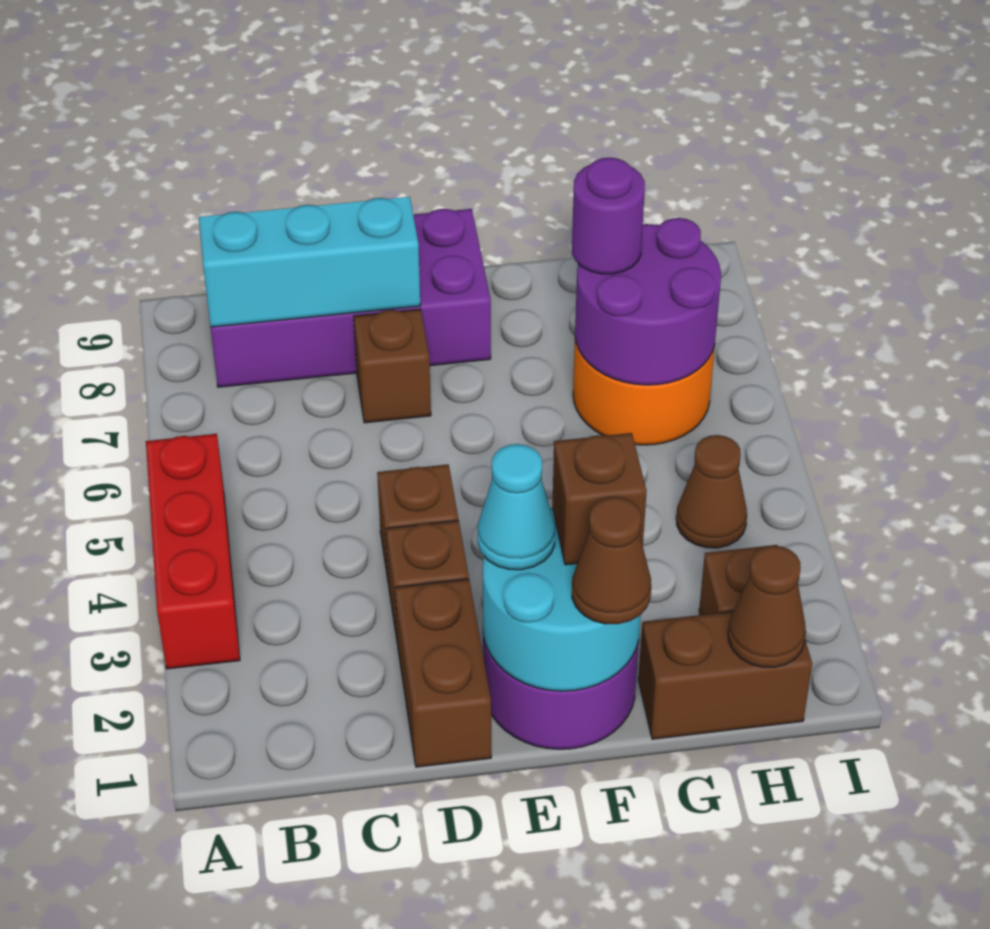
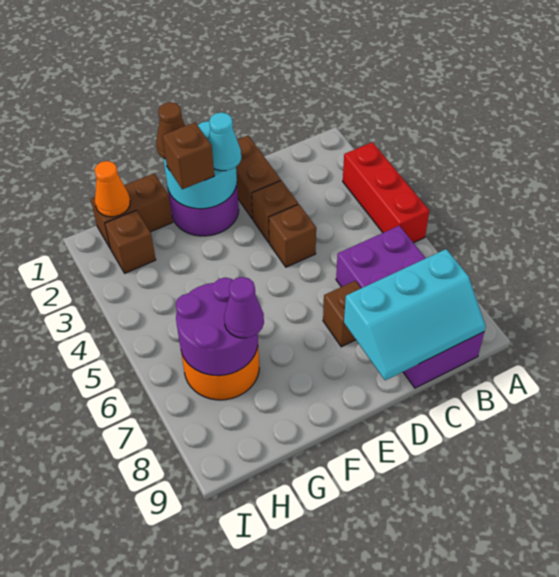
purple 2x4 brick [211,209,491,387] -> purple 2x4 brick turned to [336,226,484,388]
purple 1x1 round brick [572,158,645,274] -> purple 1x1 cone [224,277,264,338]
brown 1x1 cone [728,546,806,667] -> orange 1x1 cone [95,161,130,217]
brown 1x1 cone [676,435,747,548] -> none

